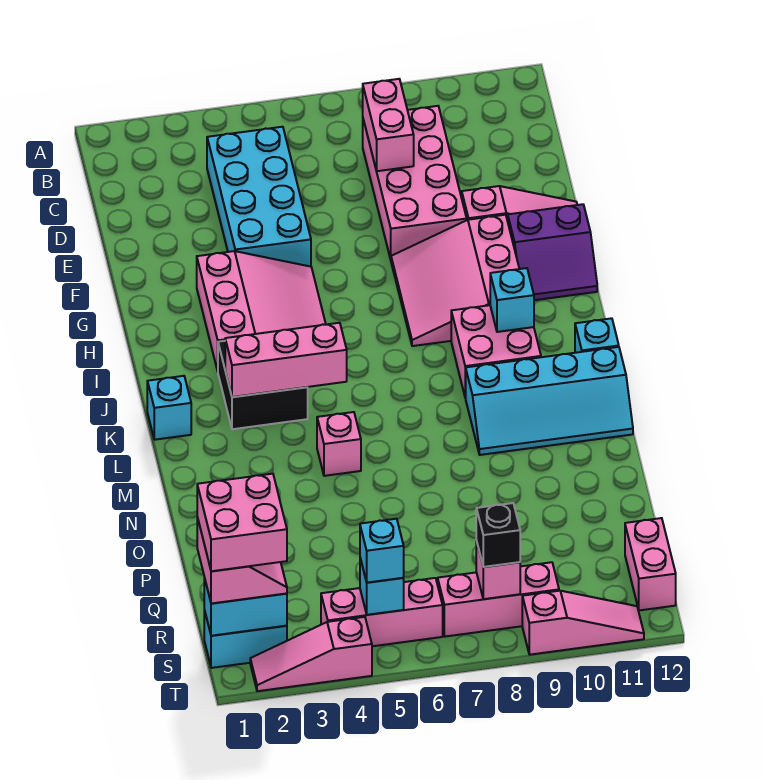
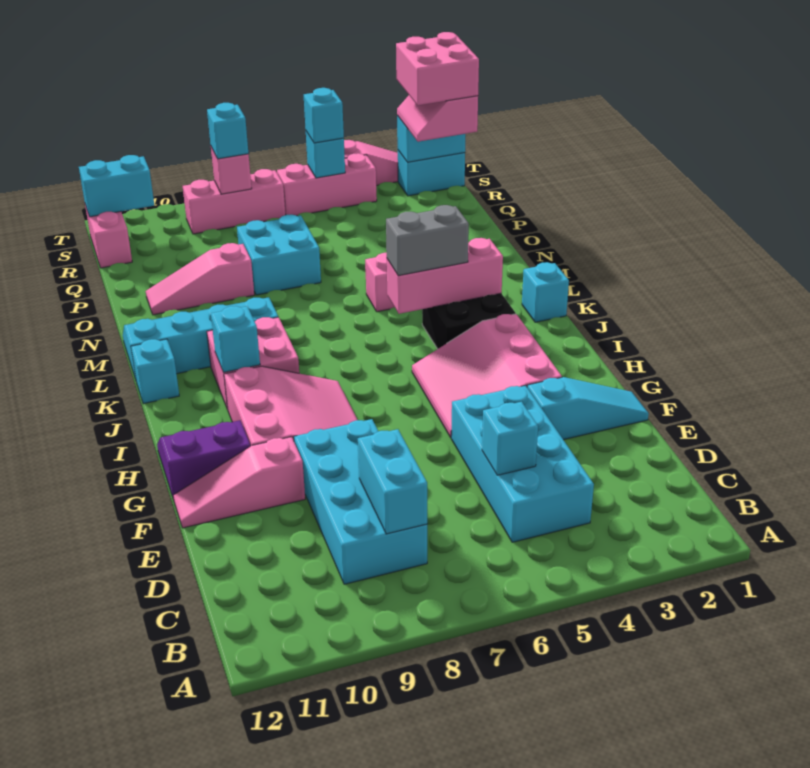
pink 2x4 brick [363,106,467,259] -> cyan 2x4 brick [294,419,427,584]
pink 1x2 brick [363,79,414,171] -> cyan 1x2 brick [358,429,427,534]
none -> cyan 1x1 brick [482,402,538,475]
none -> cyan 1x3 slope [527,377,649,440]
none -> grey 1x2 brick [386,205,469,276]
none -> cyan 2x2 brick [237,215,321,295]
black 1x1 brick [476,503,520,567] -> cyan 1x1 brick [207,103,249,159]
none -> cyan 1x2 brick [79,155,154,217]
pink 1x3 slope [522,591,644,655] -> pink 1x3 slope moved to [146,243,254,315]

